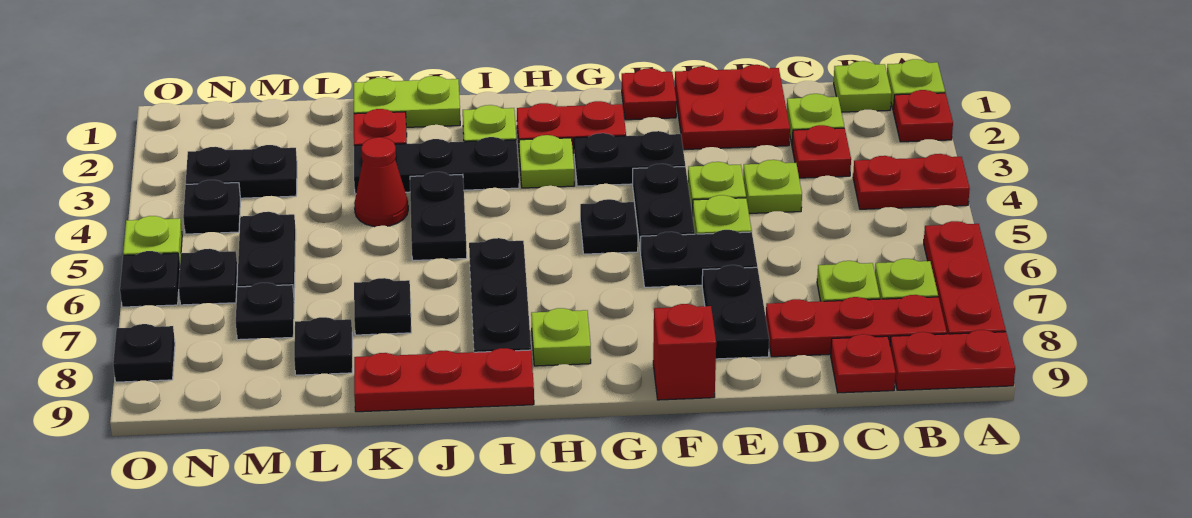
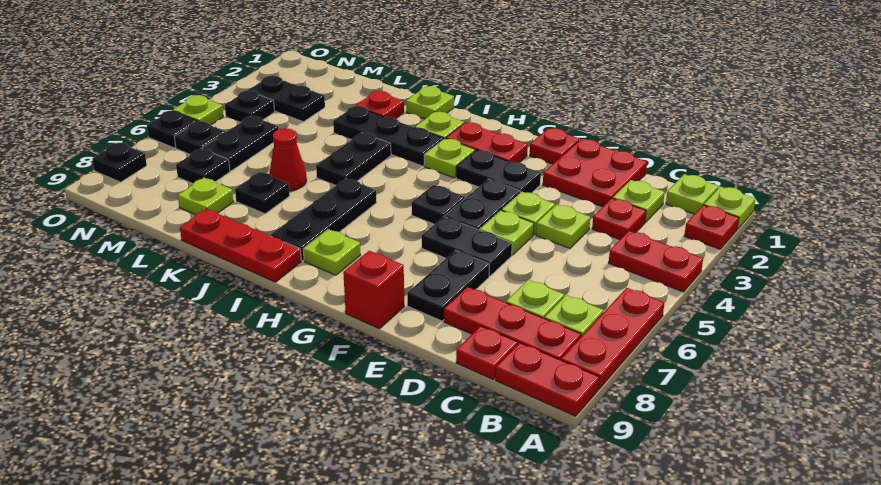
lime 1x2 plate [354,76,460,127] -> lime 1x1 plate [406,86,454,119]
red 1x1 cone [354,137,408,227] -> red 1x1 cone moved to [269,128,307,191]
black 1x1 plate [294,317,352,375] -> lime 1x1 plate [178,178,233,215]

